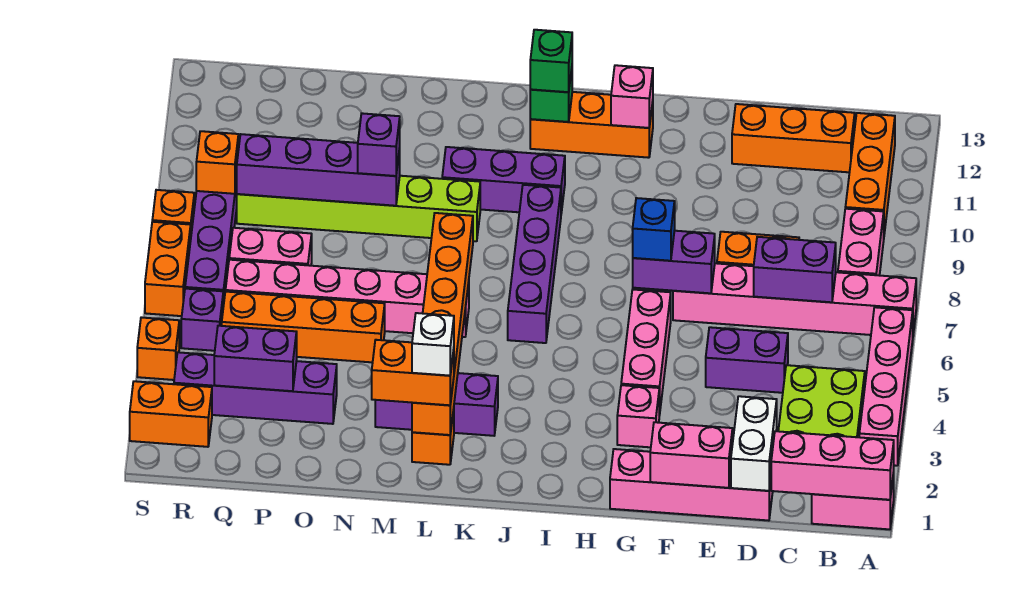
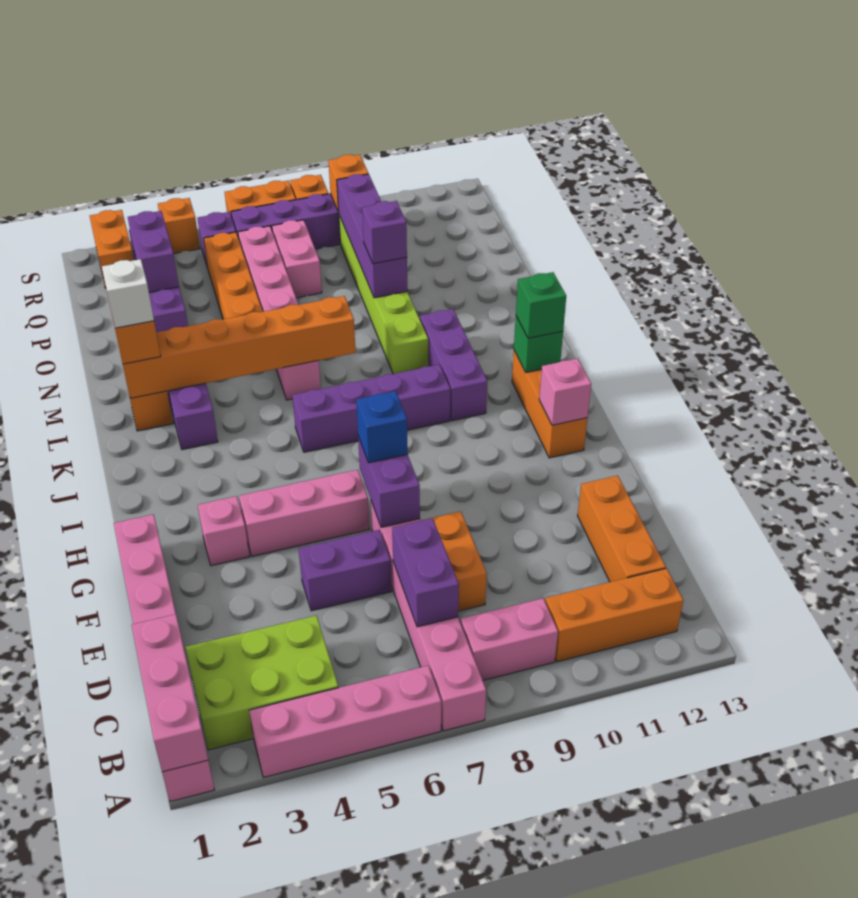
white 1x2 brick [731,396,777,491] -> none
purple 1x2 brick [706,327,788,393] -> purple 1x2 brick turned to [299,530,392,611]
pink 1x2 brick [650,422,733,488] -> none

